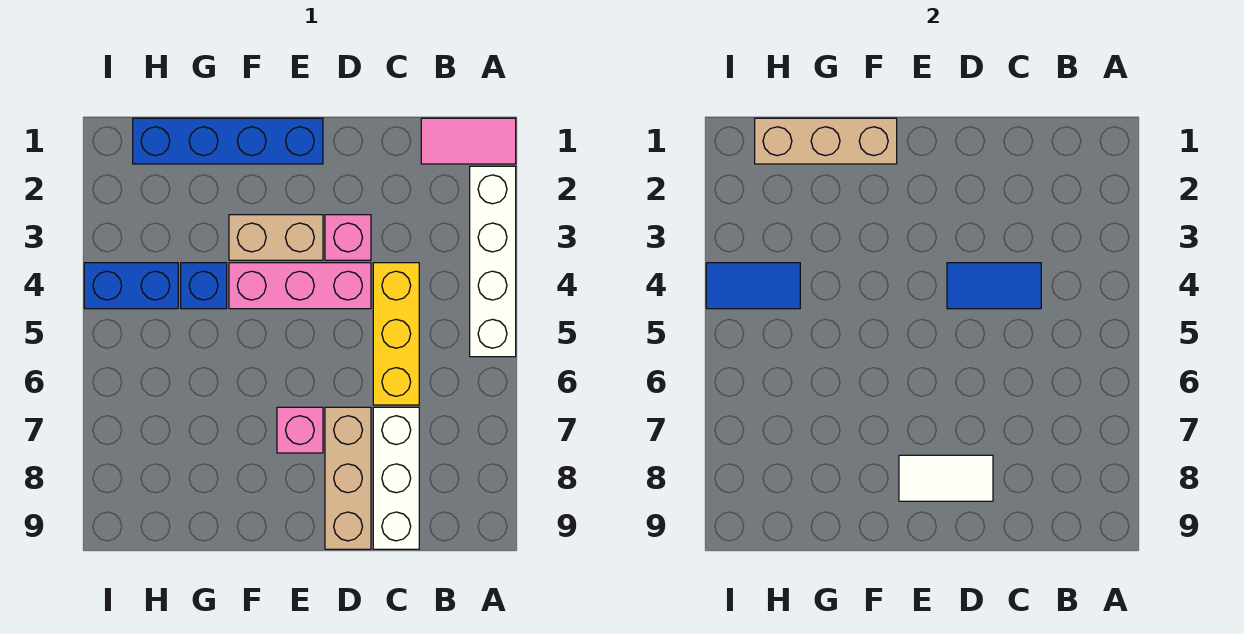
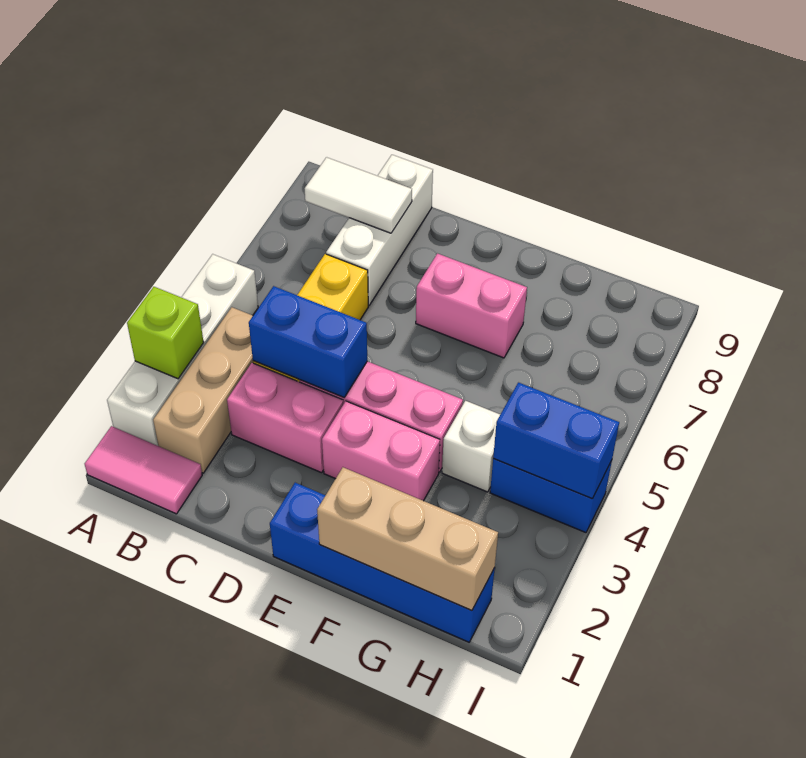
none -> lime 1x1 brick [127,287,204,379]
blue 1x2 tile [947,263,1041,309] -> blue 1x2 brick [249,286,367,397]
pink 1x1 brick [325,215,371,260] -> pink 1x2 brick [227,363,343,473]
tan 1x3 brick [325,407,371,549] -> tan 1x3 brick moved to [153,307,253,473]
white 1x2 tile [899,455,993,501] -> white 1x2 tile moved to [305,157,412,233]
tan 1x2 brick [229,215,323,260] -> pink 1x2 brick [322,401,440,501]
pink 1x1 brick [277,407,323,453] -> pink 1x2 brick [416,254,527,358]
blue 1x1 brick [181,263,227,309] -> white 1x1 brick [442,401,500,492]
blue 1x2 tile [706,263,800,309] -> blue 1x2 brick [493,383,619,499]

